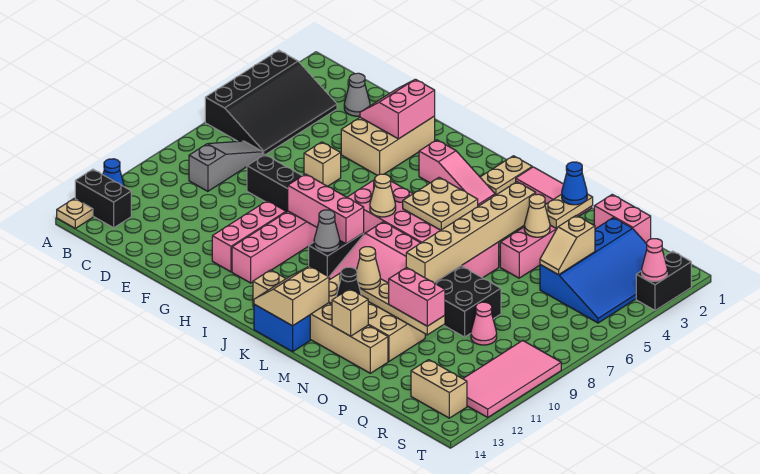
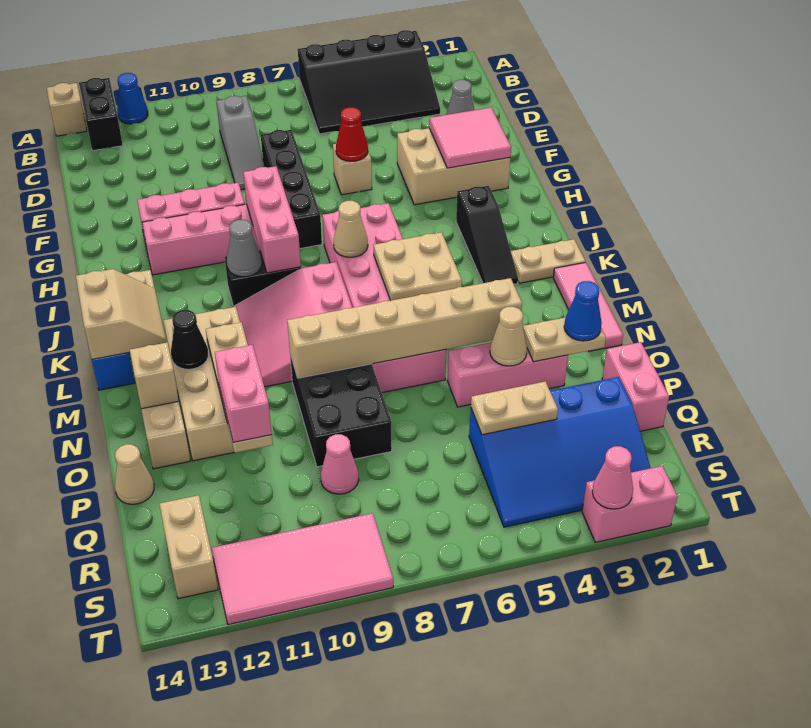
tan 1x1 plate [57,198,93,228] -> tan 1x1 brick [47,83,87,136]
grey 1x3 slope [189,141,263,191] -> grey 1x3 slope turned to [216,96,264,190]
pink 2x2 slope [360,79,435,139] -> pink 2x2 tile [429,108,511,168]
none -> red 1x1 cone [336,107,368,161]
pink 1x3 slope [419,140,495,206] -> black 1x3 slope [456,186,518,284]
tan 2x2 slope [254,266,329,326] -> tan 2x2 slope turned to [76,269,166,359]
tan 1x1 cone [357,247,380,289] -> tan 1x1 cone moved to [115,444,154,504]
tan 1x2 slope [540,215,595,275] -> tan 1x2 plate [471,381,558,435]
black 1x2 brick [636,251,691,310] -> pink 1x2 brick [582,466,677,542]

